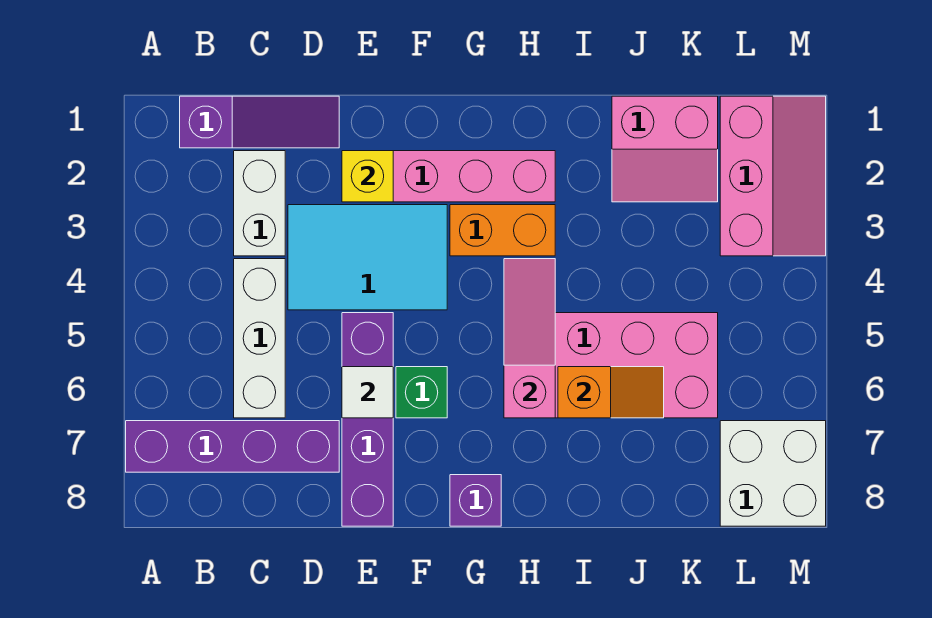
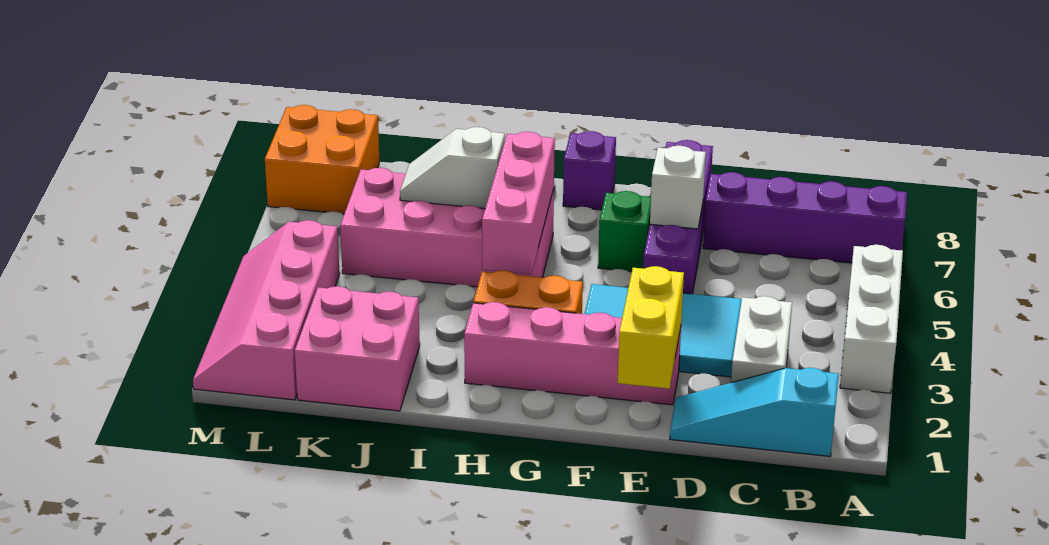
purple 1x3 slope [180,96,339,148] -> cyan 1x3 slope [670,368,839,456]
white 1x3 brick [234,259,285,418] -> white 1x3 brick moved to [840,245,903,393]
yellow 1x1 brick [342,151,393,202] -> yellow 1x2 brick [618,266,684,389]
white 1x1 tile [342,367,393,418] -> white 1x1 brick [650,146,706,229]
pink 1x3 slope [504,259,555,418] -> pink 1x3 brick [482,132,555,274]
orange 1x2 slope [558,367,664,418] -> white 1x2 slope [400,127,505,208]
pink 2x2 slope [612,96,718,202] -> pink 2x2 brick [295,286,420,411]
pink 2x3 slope [720,96,826,256] -> pink 2x4 slope [193,220,340,400]
white 2x2 brick [720,421,826,526] -> orange 2x2 brick [265,105,380,214]

